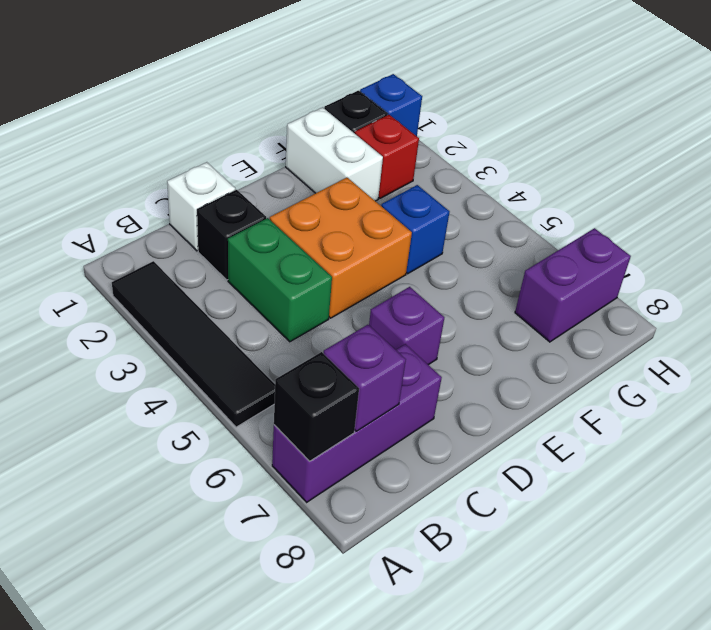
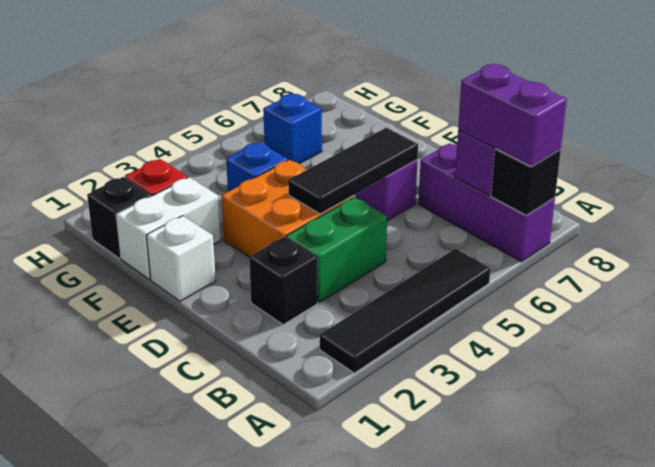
white 1x1 brick [167,162,235,251] -> white 1x1 brick moved to [146,216,216,301]
none -> black 1x3 tile [288,128,418,214]
purple 1x2 brick [515,228,631,342] -> purple 1x2 brick moved to [458,64,567,167]
blue 1x1 brick [360,74,422,136] -> blue 1x1 brick moved to [263,94,322,164]

